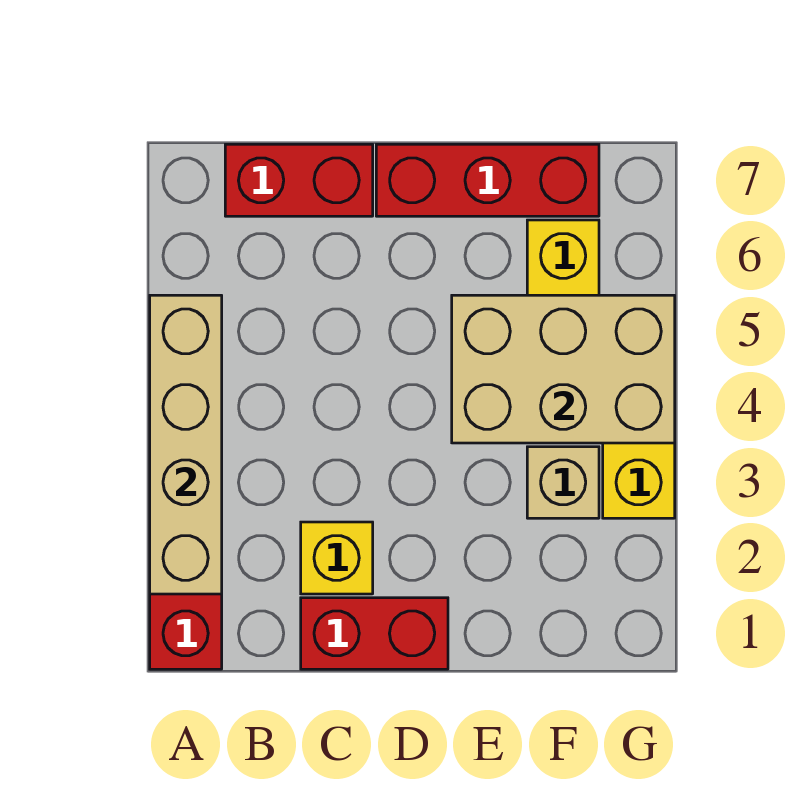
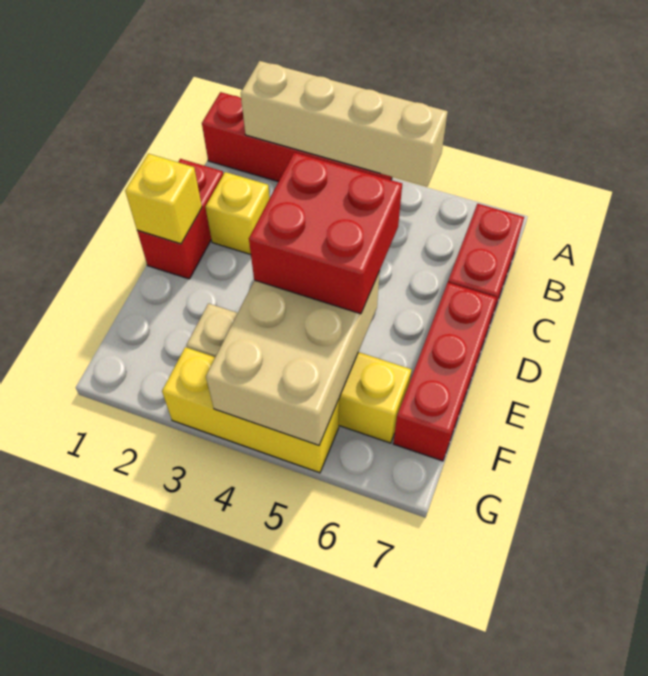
none -> yellow 1x1 brick [125,154,202,244]
none -> red 2x2 brick [249,153,402,314]

